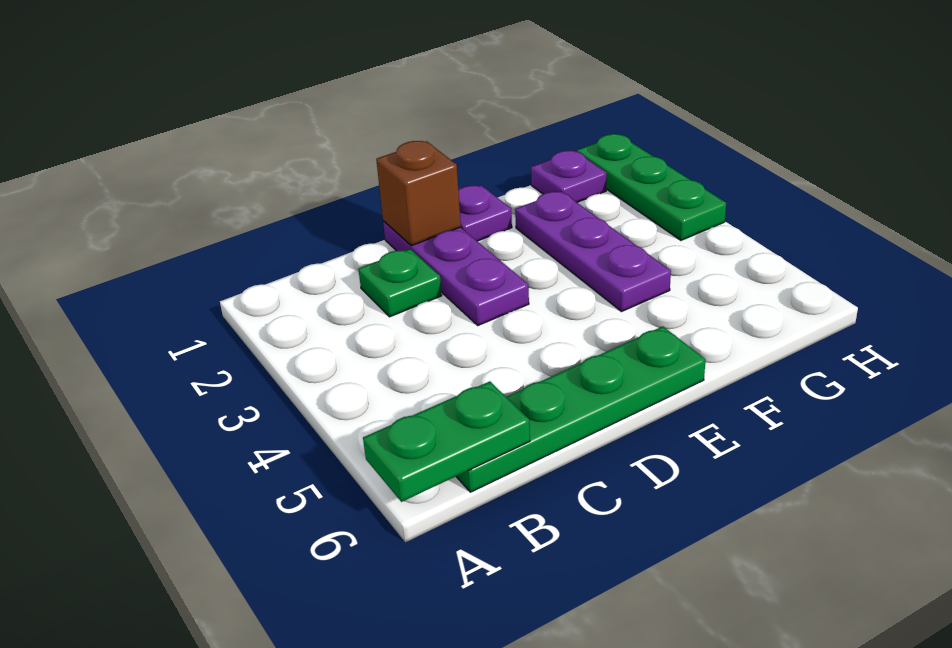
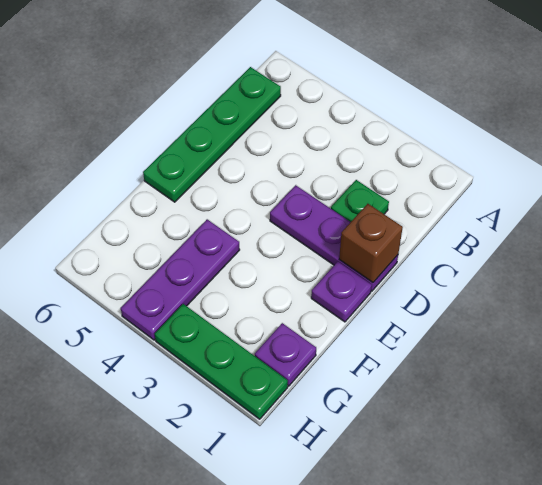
green 1x2 plate [363,381,530,502] -> none
purple 1x3 plate [515,191,671,312] -> purple 1x3 plate turned to [121,219,240,340]

